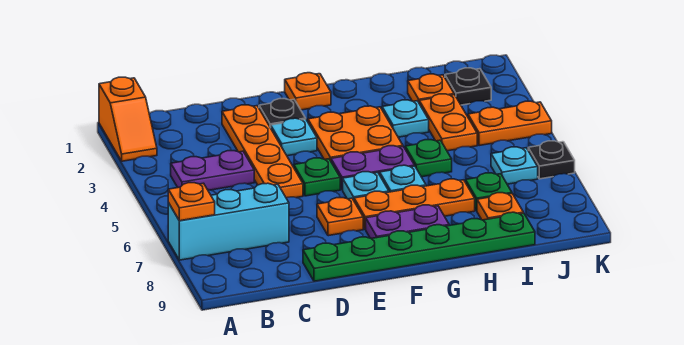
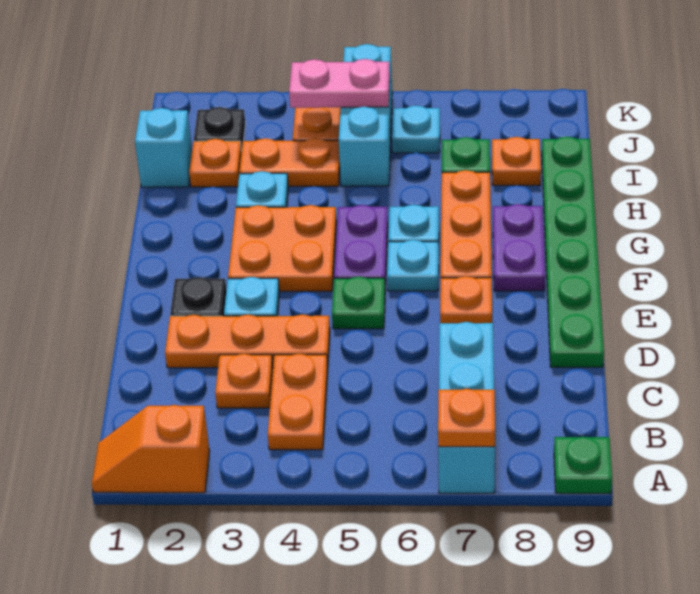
orange 1x2 slope [99,77,157,161] -> orange 1x2 slope turned to [92,405,210,493]
purple 1x2 plate [171,151,254,190] -> orange 1x2 plate [268,354,328,450]
orange 1x4 plate [222,105,303,198] -> orange 1x3 plate [165,314,330,368]
orange 1x1 plate [285,73,331,110] -> orange 1x1 plate moved to [215,354,273,408]
green 1x1 plate [405,140,452,177] -> green 1x1 plate moved to [554,437,612,494]
none -> cyan 1x1 brick [135,108,192,187]
none -> cyan 1x3 brick [339,44,392,186]
none -> pink 1x2 plate [289,59,390,108]
black 1x1 plate [528,141,575,179] -> none

